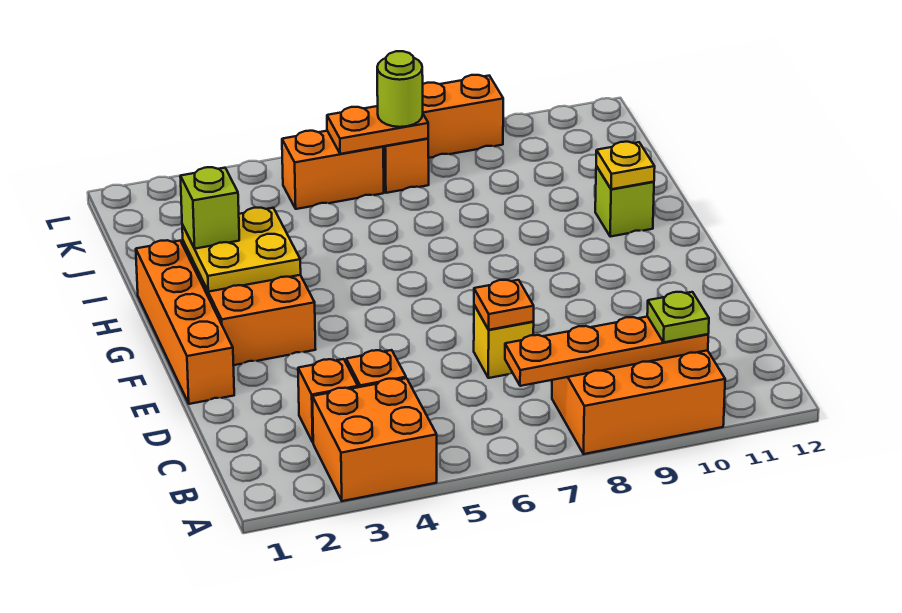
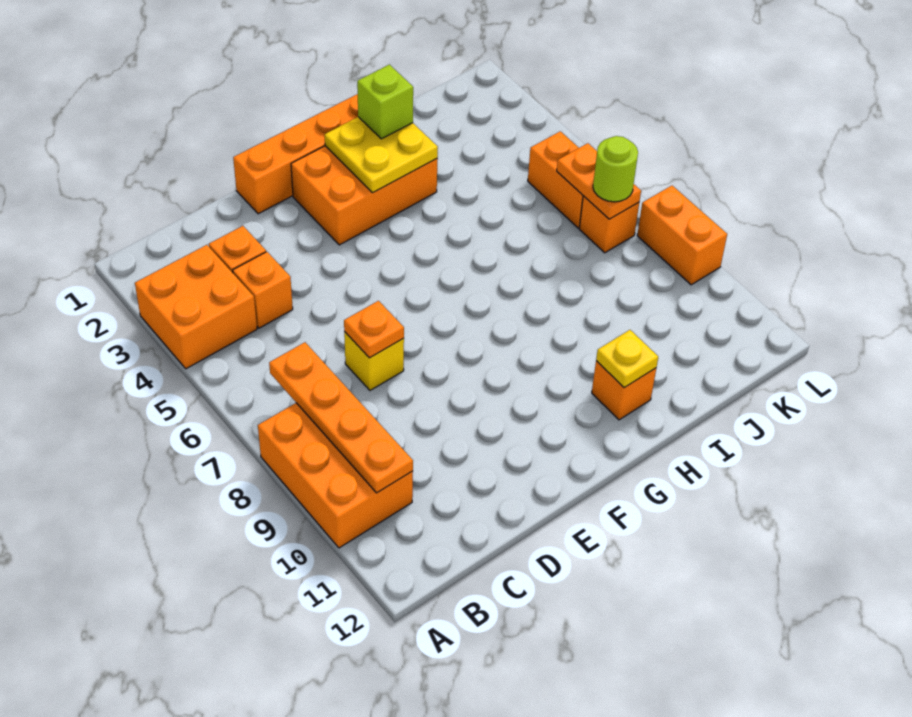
lime 1x1 plate [647,292,709,342] -> none
lime 1x1 brick [595,166,654,237] -> orange 1x1 brick [592,361,656,420]

